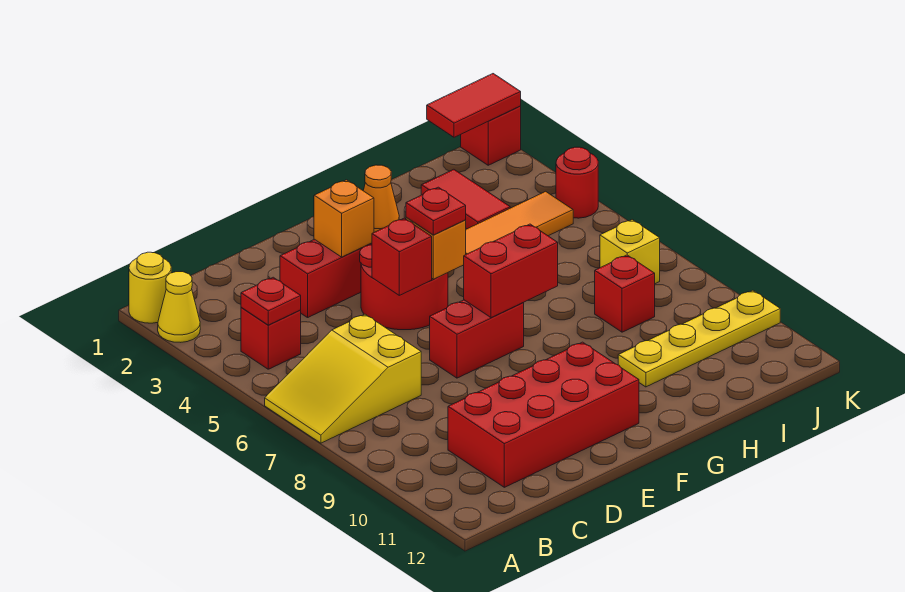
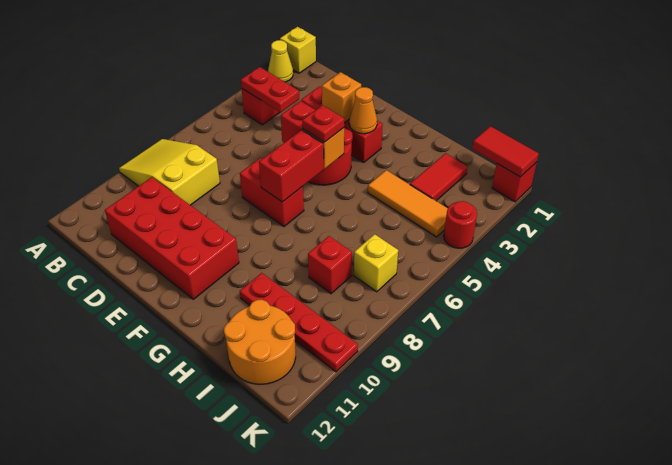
yellow 1x1 round brick [129,252,171,323] -> yellow 1x1 brick [280,27,316,73]
yellow 2x3 slope [265,314,421,443] -> yellow 2x3 slope moved to [119,139,220,205]
red 1x1 plate [241,277,301,325] -> red 1x2 plate [241,67,299,112]
red 1x2 brick [464,224,558,318] -> red 1x2 brick turned to [259,130,324,202]
yellow 1x4 plate [618,290,780,387] -> red 1x4 plate [240,273,358,372]
none -> orange 2x2 round brick [224,300,296,384]

